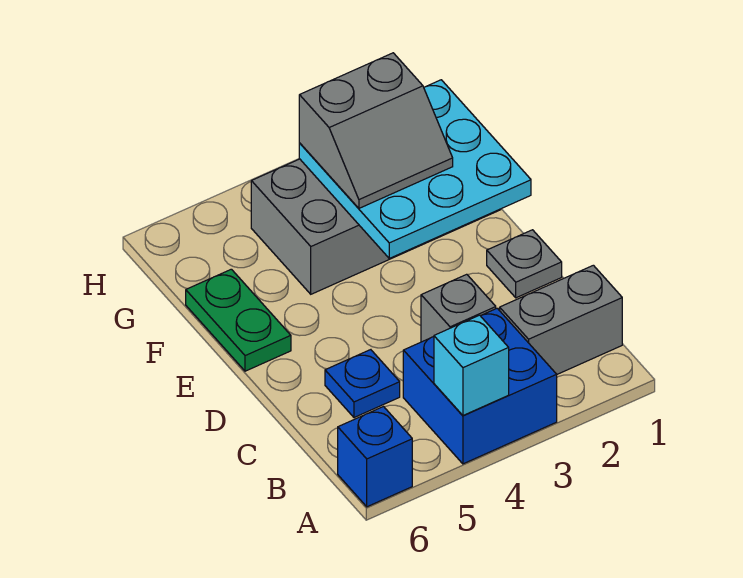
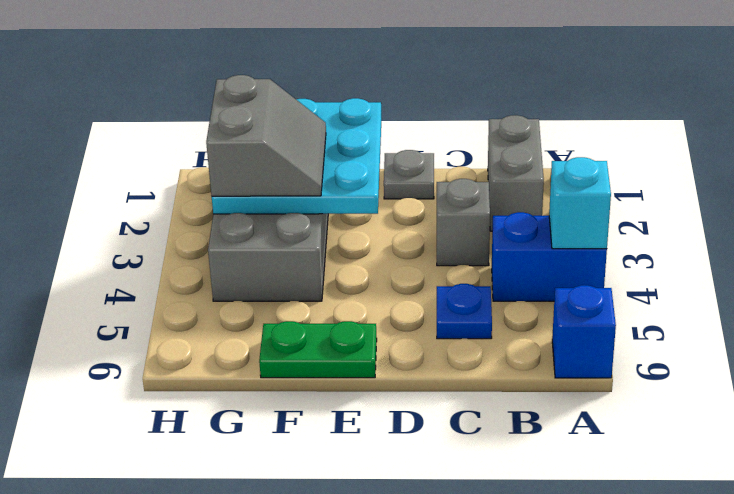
blue 2x2 brick [403,308,557,464] -> blue 1x2 brick [492,212,607,301]

